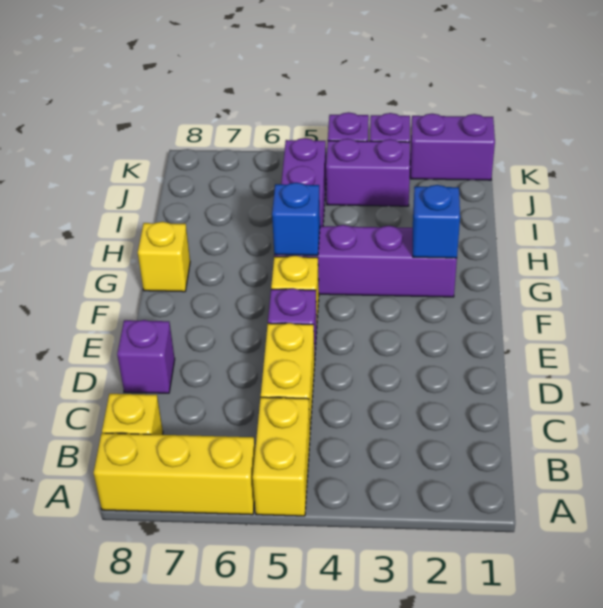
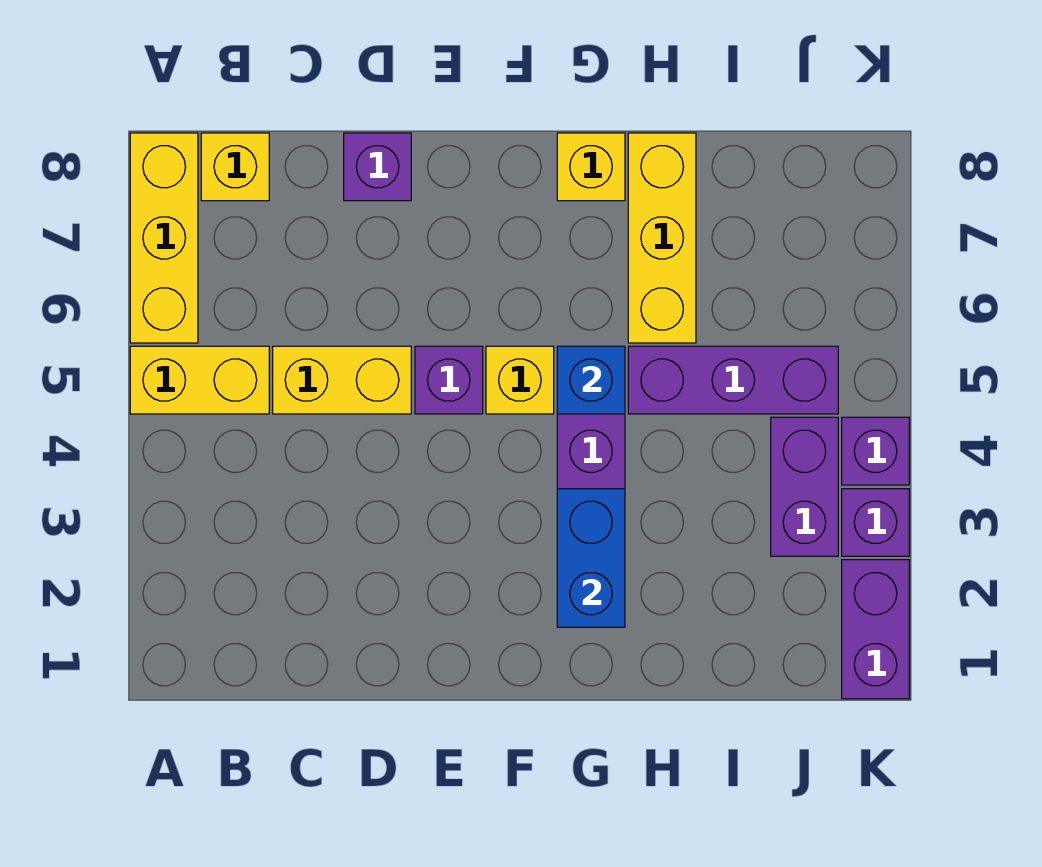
blue 1x1 brick [413,185,460,258] -> blue 1x2 brick [557,489,625,627]
none -> yellow 1x3 brick [628,133,696,343]

